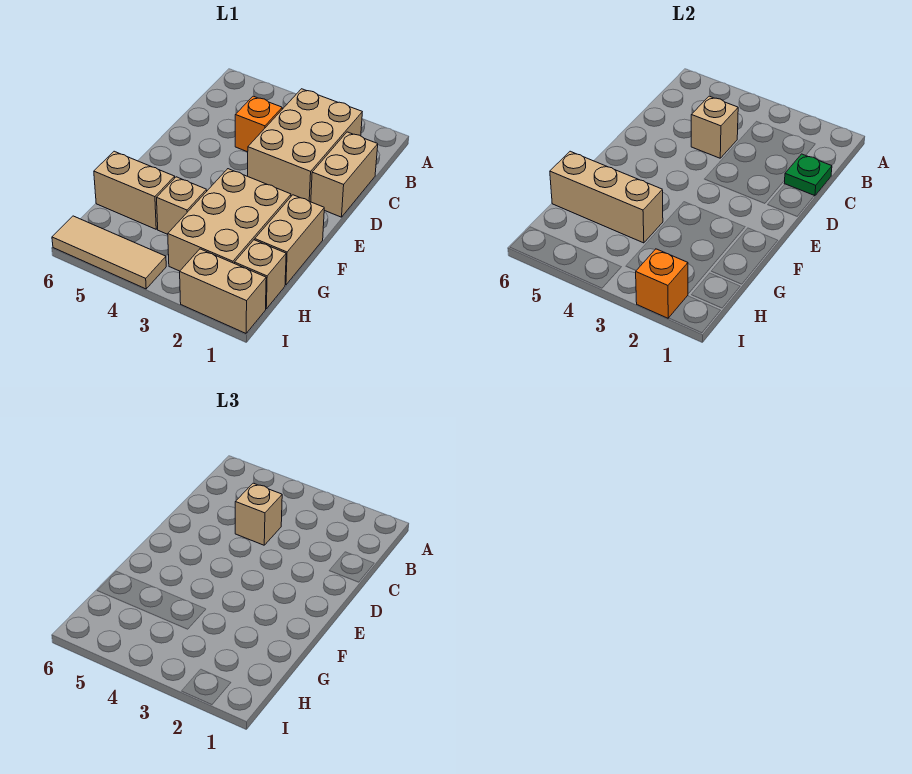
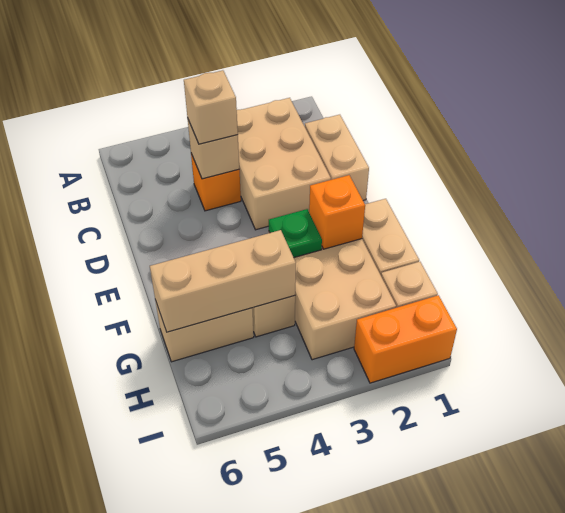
green 1x1 plate [784,154,832,196] -> green 1x1 plate moved to [269,209,322,258]
tan 1x2 brick [180,249,266,333] -> orange 1x2 brick [354,295,457,383]
orange 1x1 brick [636,249,688,318] -> orange 1x1 brick moved to [309,175,365,249]
tan 1x3 tile [52,216,166,289] -> none

